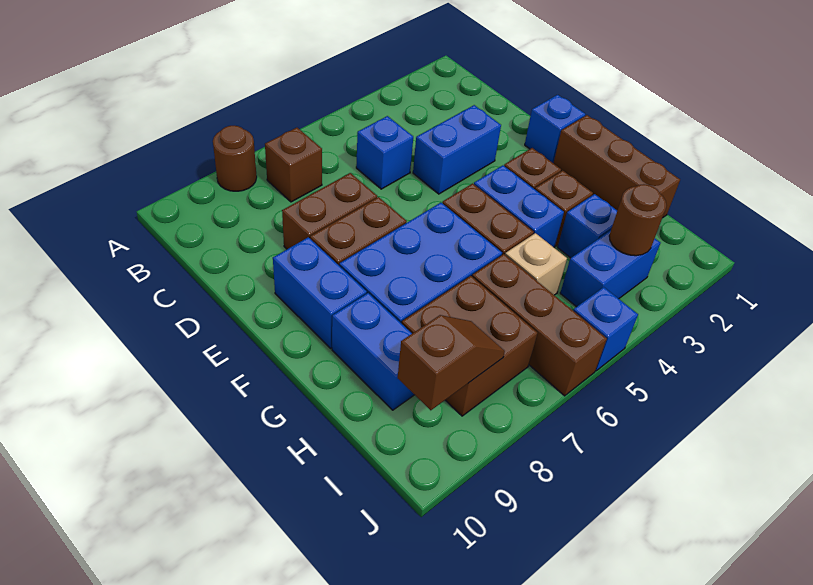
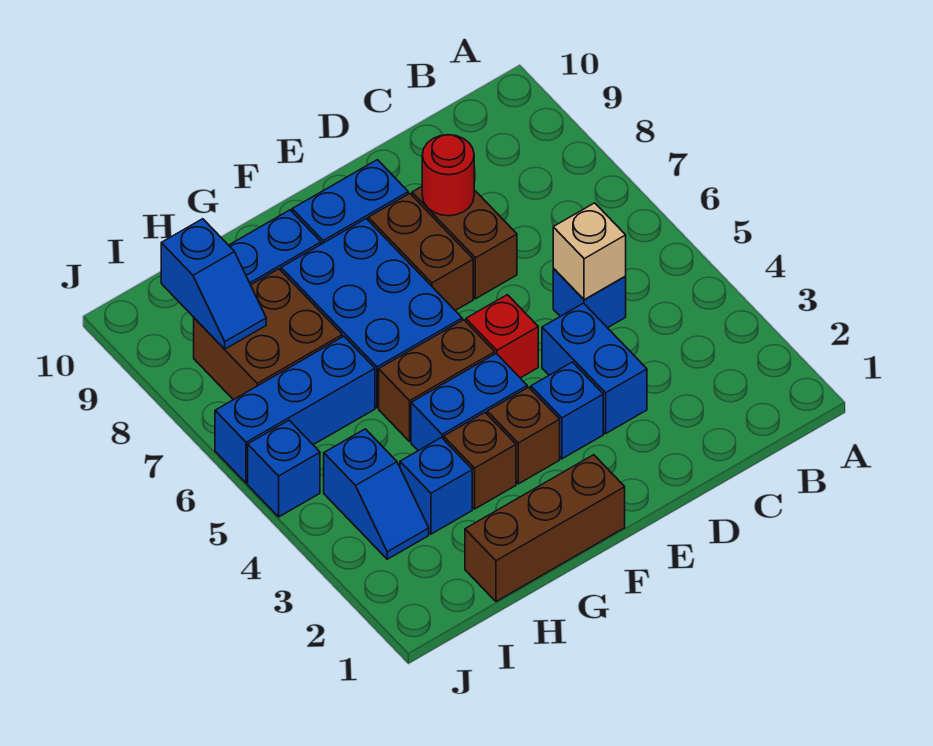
brown 1x1 round brick [213,126,257,191] -> none
brown 1x1 brick [265,128,322,202] -> none
none -> red 1x1 round brick [422,135,474,216]
blue 1x1 brick [525,95,585,163] -> blue 1x1 brick moved to [531,362,603,459]
none -> red 1x1 brick [466,295,538,378]
tan 1x1 brick [505,233,567,295] -> tan 1x1 brick moved to [553,203,626,300]
brown 1x3 brick [472,254,607,396] -> blue 1x3 brick [215,336,375,483]
blue 1x2 brick [560,230,660,307] -> blue 1x2 slope [324,429,429,559]
brown 1x1 round brick [609,184,667,256] -> none
brown 1x2 slope [398,315,505,410] -> blue 1x2 slope [161,219,266,349]

